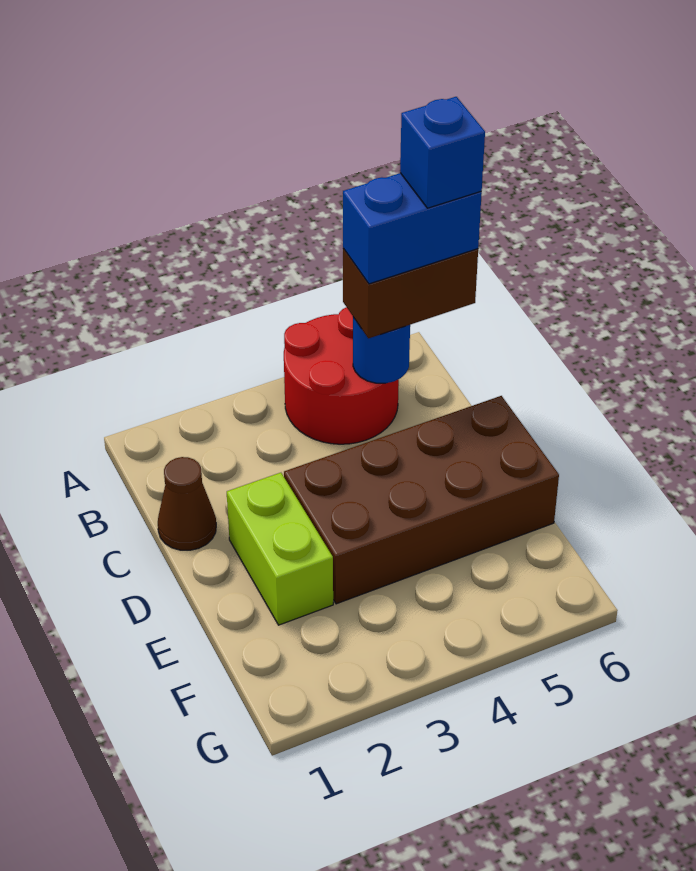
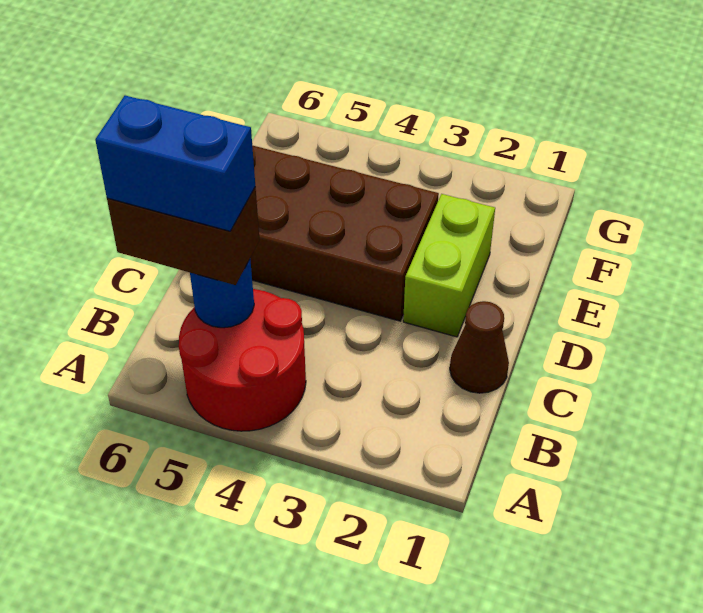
blue 1x1 brick [400,97,485,208] -> none

